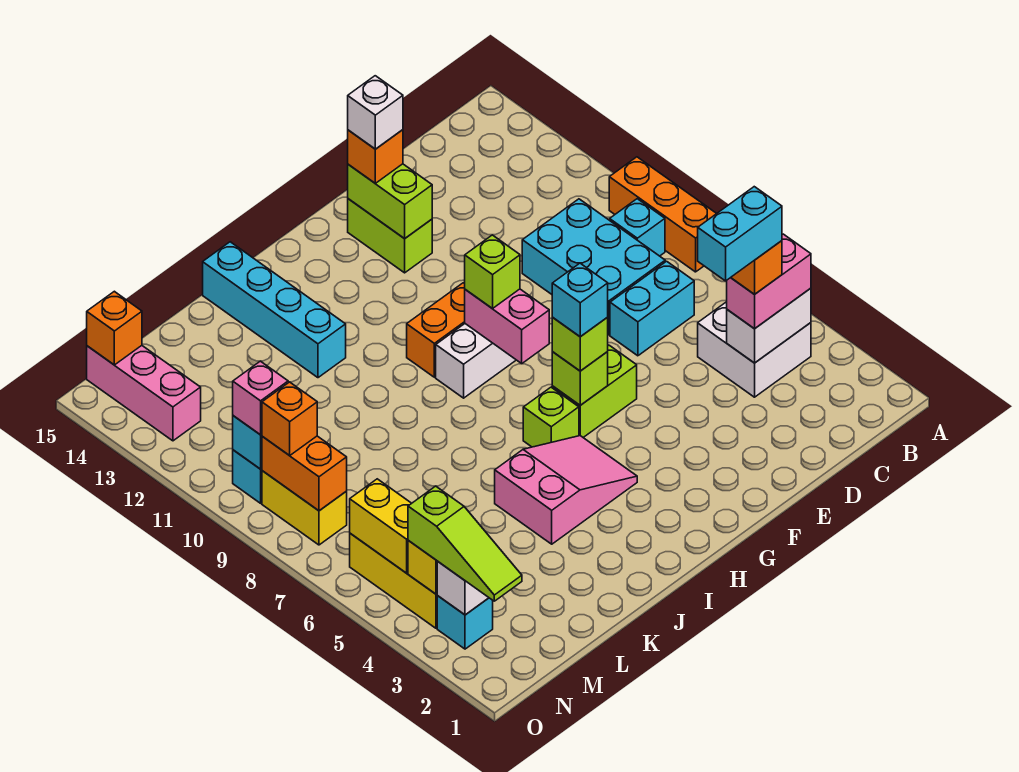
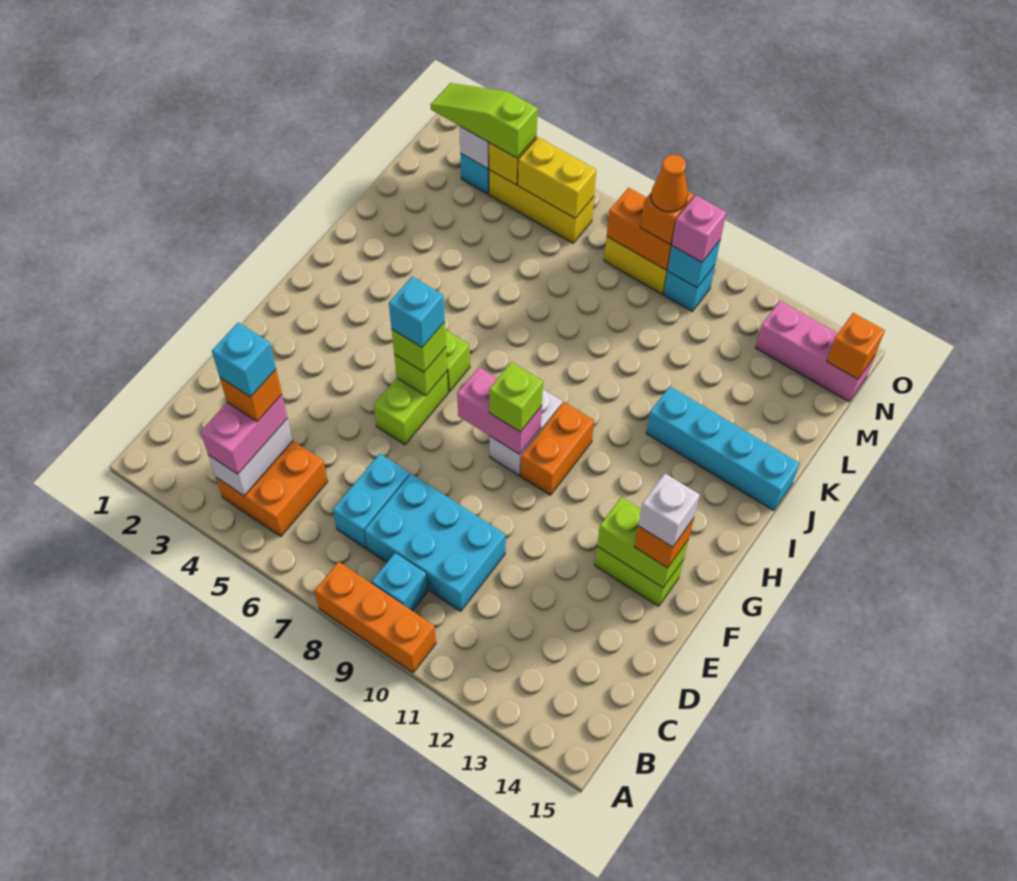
white 2x2 brick [698,302,811,397] -> orange 2x2 brick [216,441,328,536]
cyan 1x2 brick [698,187,782,281] -> cyan 1x1 brick [212,322,276,397]
pink 2x3 slope [495,436,637,544] -> none
none -> orange 1x1 cone [651,155,688,212]

